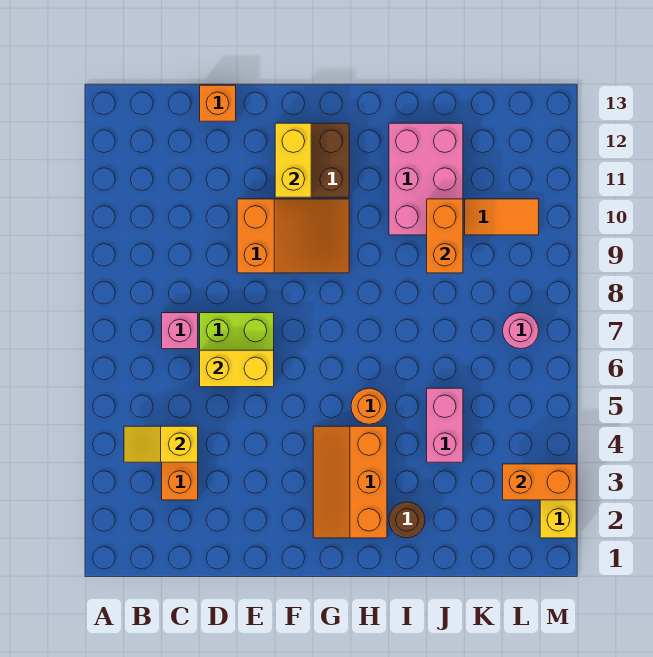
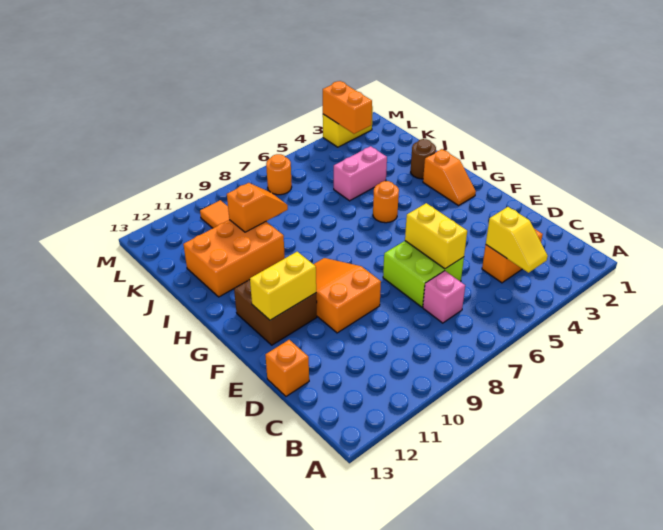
orange 2x3 slope [313,426,387,538] -> orange 1x2 slope [423,149,476,205]
pink 2x3 brick [389,123,463,235] -> orange 2x3 brick [183,220,285,297]
orange 1x2 brick [427,199,463,273] -> orange 1x2 slope [227,183,288,232]
pink 1x1 round brick [503,313,539,349] -> orange 1x1 round brick [266,154,292,195]

